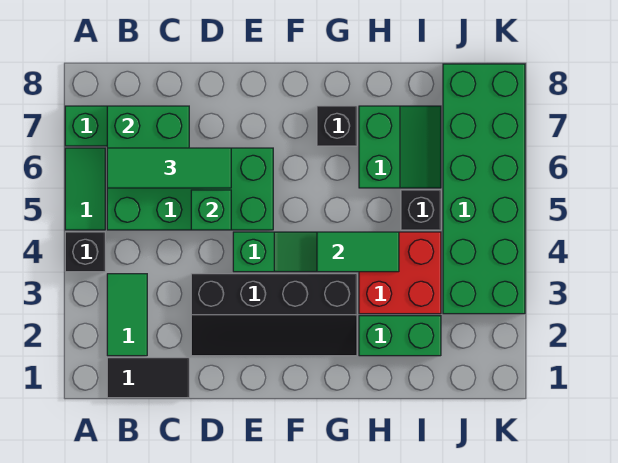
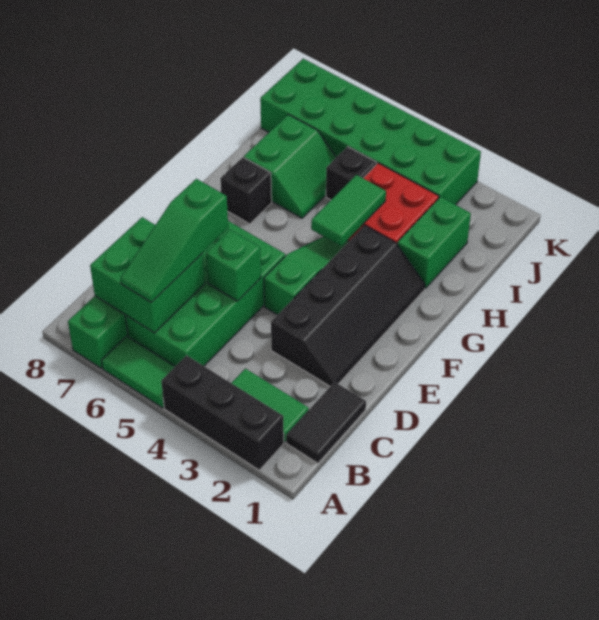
black 1x1 brick [65,232,105,272] -> black 1x3 brick [161,355,284,470]
green 1x3 tile [107,148,231,188] -> green 1x3 slope [120,179,228,302]
green 2x2 slope [359,106,441,188] -> green 2x2 slope turned to [244,115,336,218]

